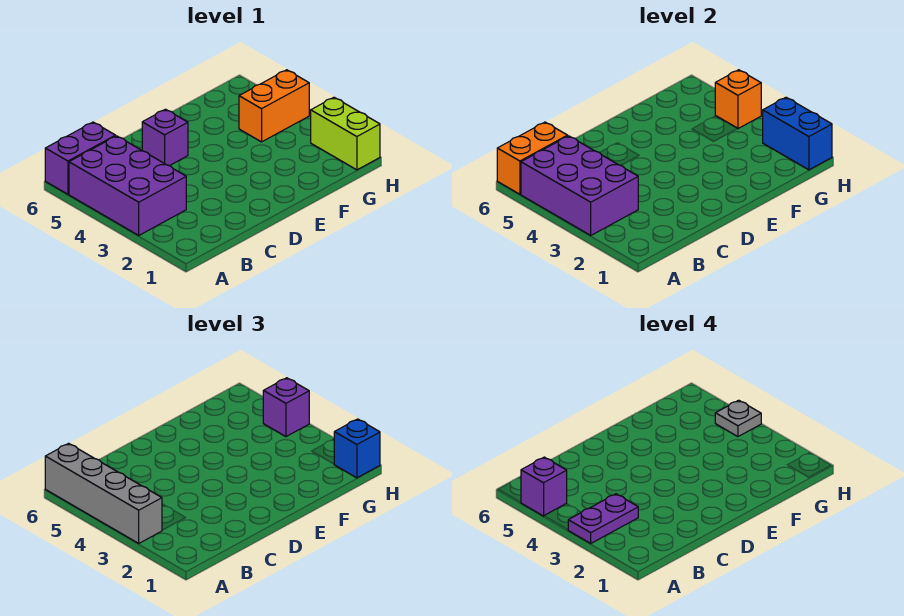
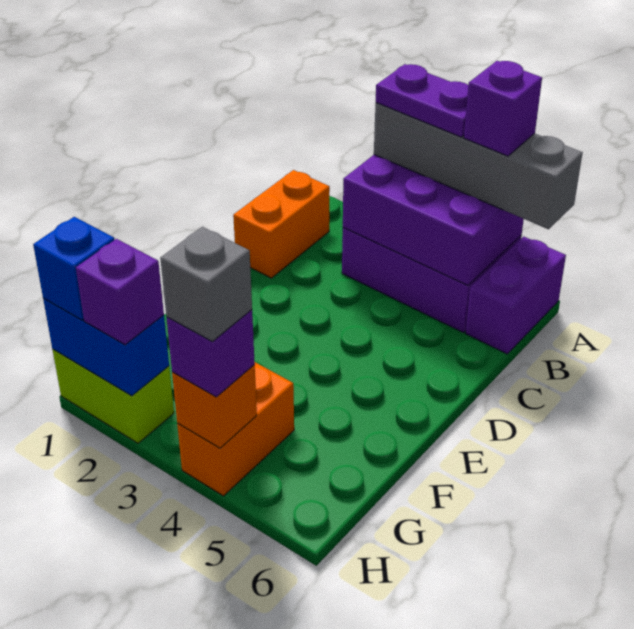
purple 1x2 plate [568,494,638,543] -> purple 1x2 plate turned to [376,64,468,137]
orange 1x2 brick [497,122,568,194] -> orange 1x2 brick moved to [233,170,330,278]
purple 1x1 brick [142,109,188,166] -> purple 1x1 brick moved to [76,239,164,345]
grey 1x1 plate [715,400,761,437] -> grey 1x1 brick [160,227,252,341]

